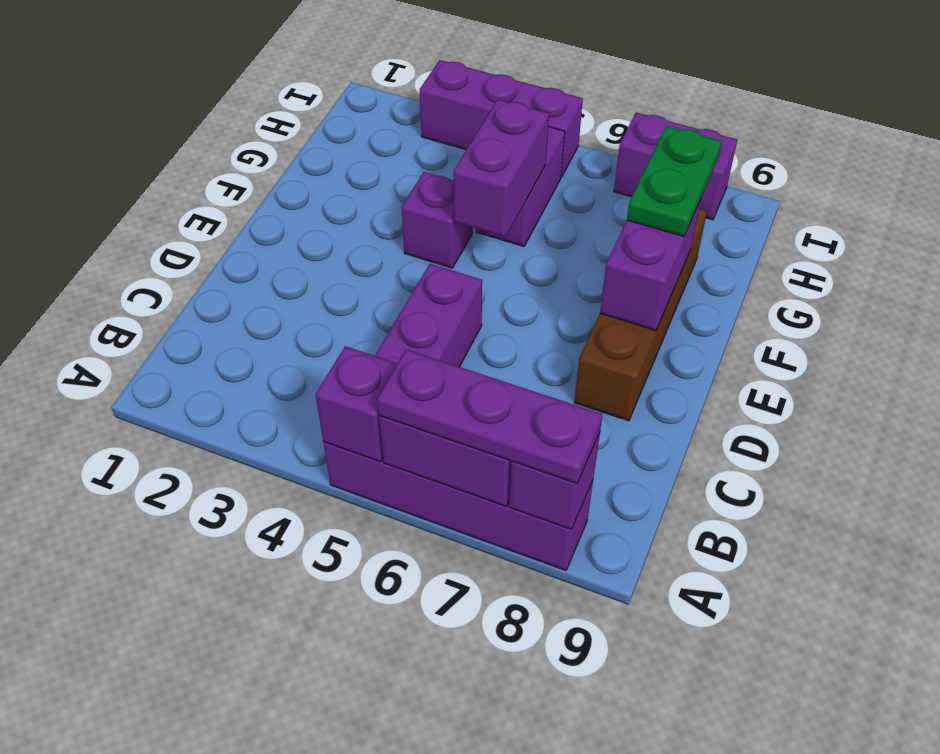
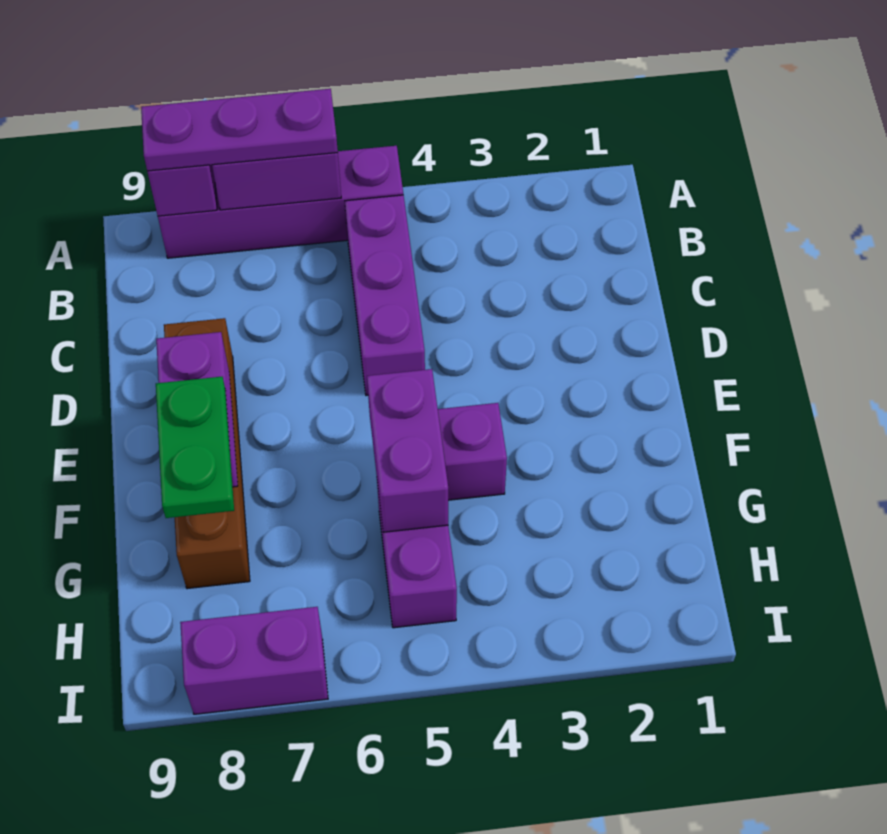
purple 1x1 brick [316,346,397,462] -> none
purple 1x3 brick [420,60,583,177] -> none

